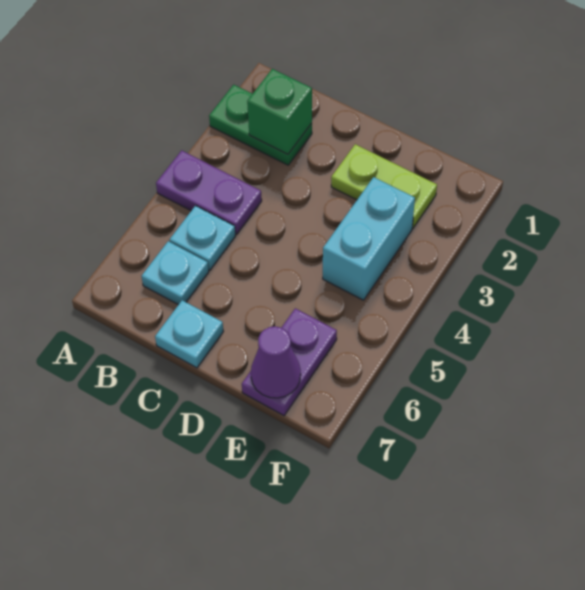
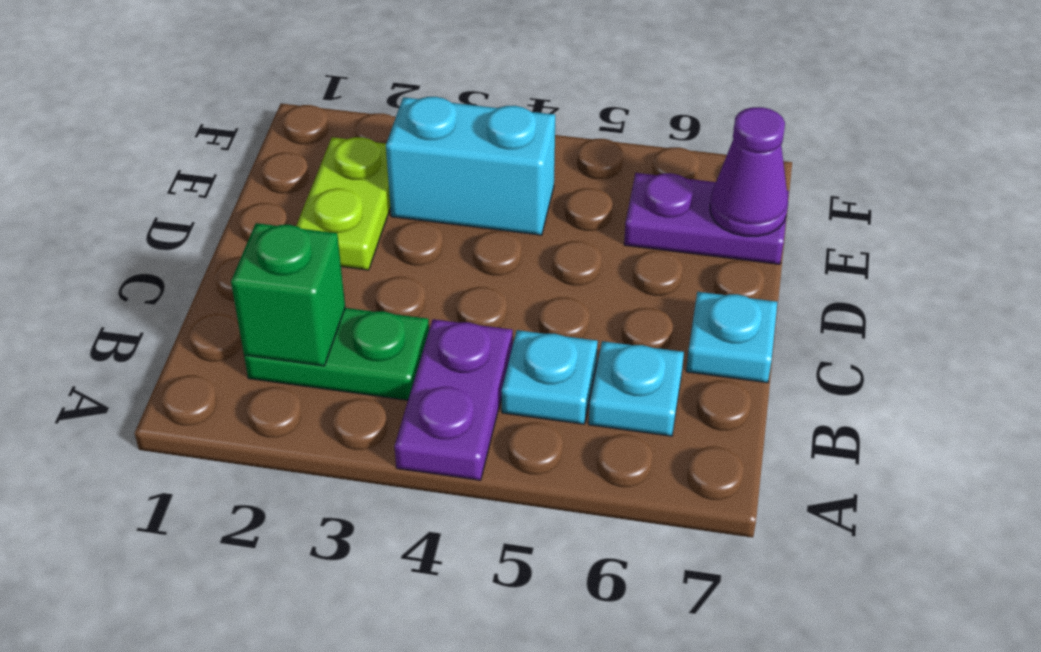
green 1x2 plate [209,85,312,165] -> green 1x2 plate turned to [244,308,429,400]

